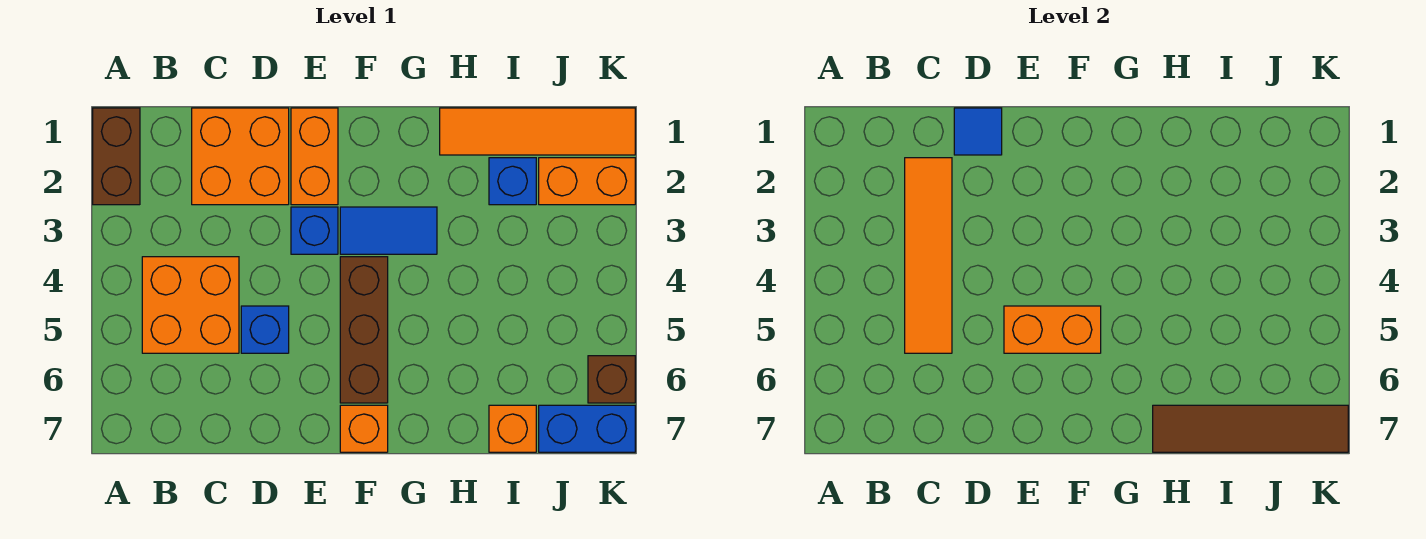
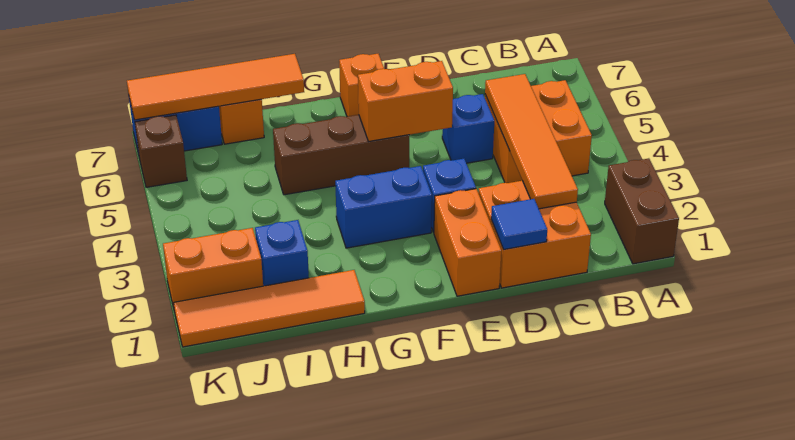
blue 1x2 tile [340,207,437,254] -> blue 1x2 brick [335,166,432,248]
brown 1x3 brick [340,257,388,403] -> brown 1x3 brick turned to [273,115,409,195]
brown 1x4 tile [1153,405,1348,452] -> orange 1x4 tile [127,54,304,120]

